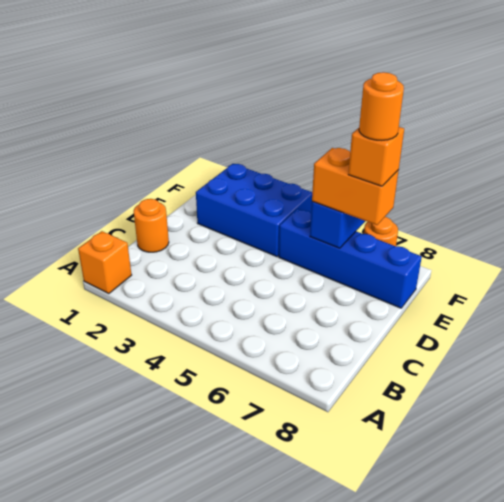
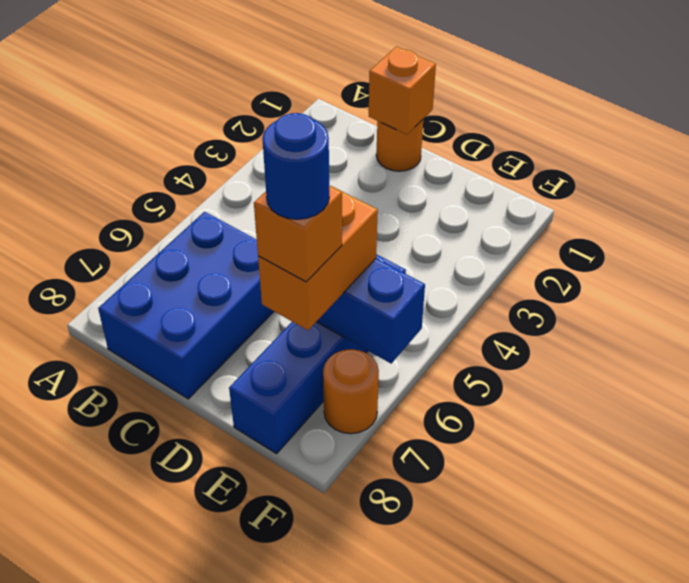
orange 1x1 brick [78,231,132,294] -> orange 1x1 brick moved to [369,47,436,134]
blue 2x3 brick [196,164,312,257] -> blue 2x3 brick moved to [98,212,274,399]
orange 1x1 round brick [359,72,404,140] -> blue 1x1 round brick [262,113,329,219]

